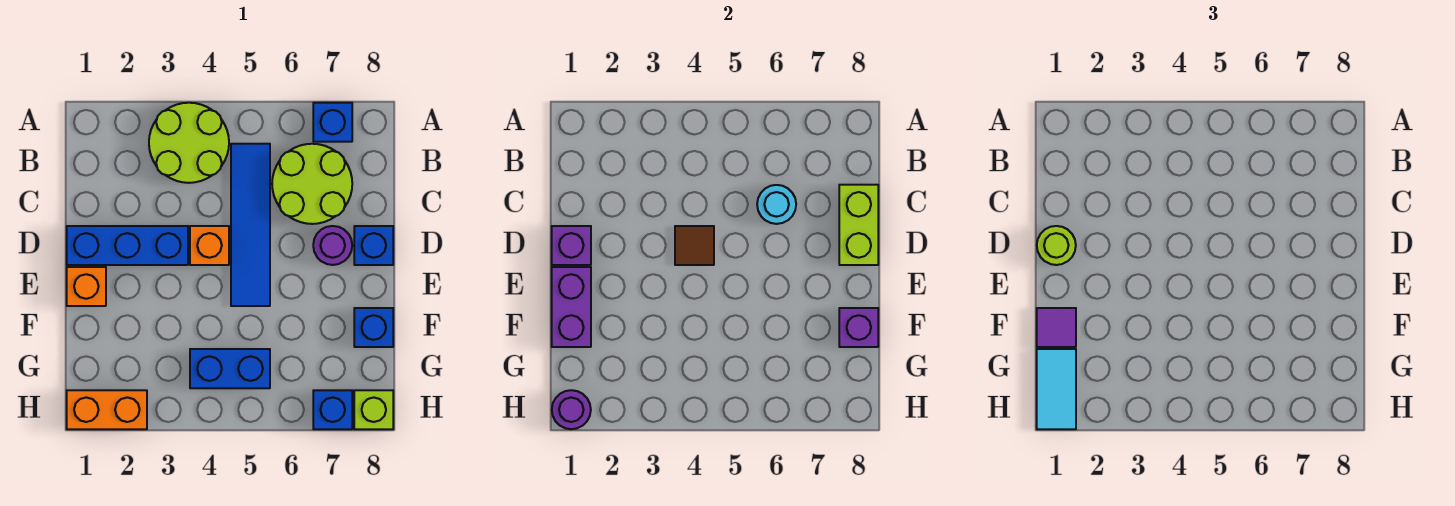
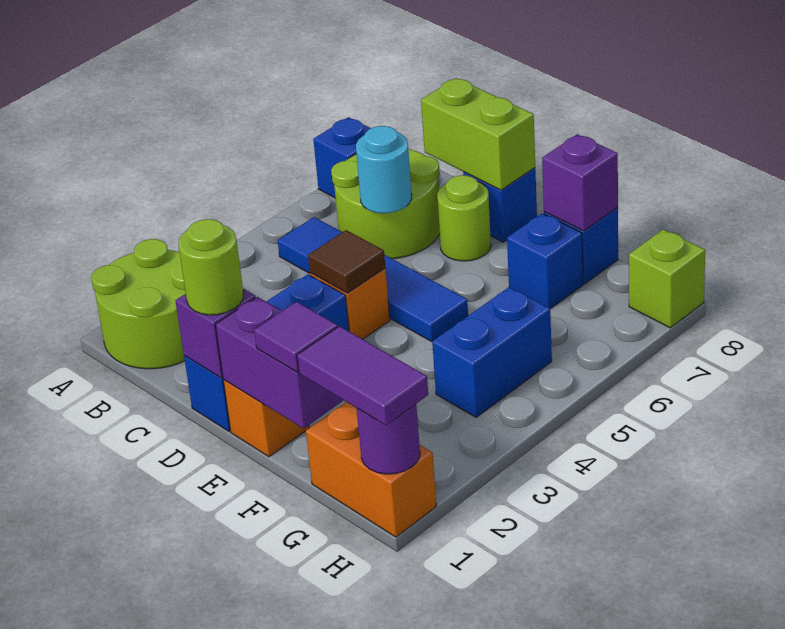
lime 2x2 round brick [149,103,229,183] -> lime 2x2 round brick moved to [92,239,186,369]
purple 1x1 round brick [313,226,352,265] -> lime 1x1 round brick [437,175,491,261]
cyan 1x2 tile [1037,349,1076,429] -> purple 1x2 tile [297,326,428,425]
orange 1x2 brick [67,390,147,429] -> orange 1x2 brick turned to [306,402,436,537]
blue 1x1 brick [313,390,352,429] -> blue 1x1 brick moved to [507,213,583,309]

